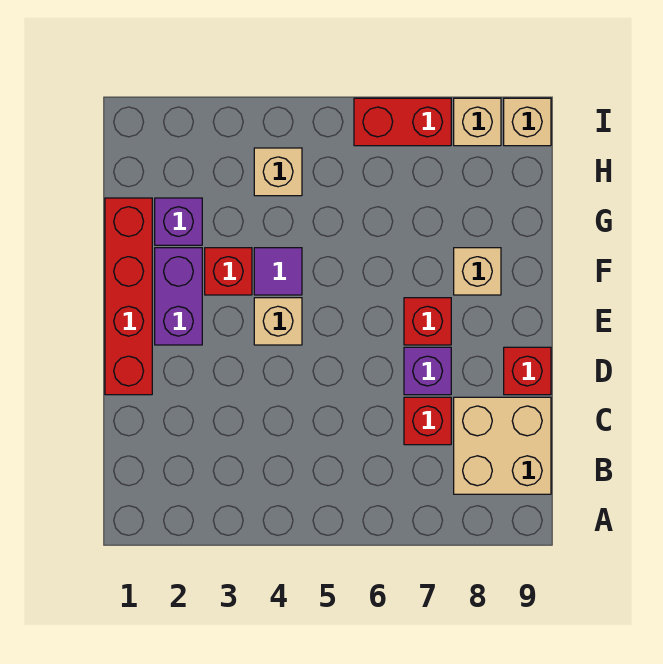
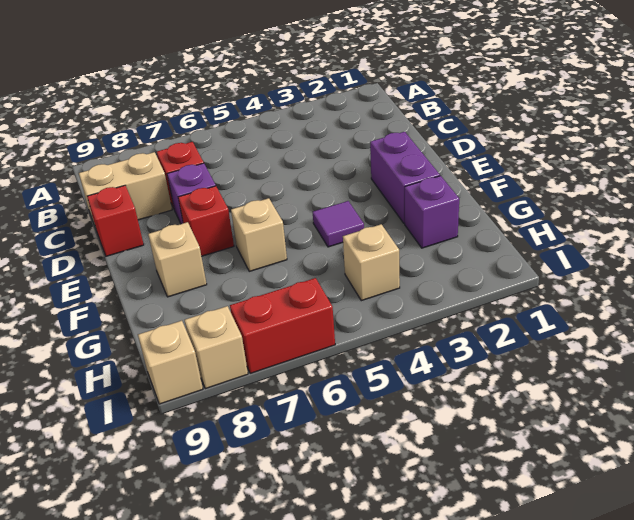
tan 2x2 brick [454,397,551,494] -> tan 1x2 brick [79,152,172,228]
red 1x4 brick [105,198,152,395] -> none
tan 1x1 brick [254,298,302,345] -> tan 1x1 brick moved to [231,198,287,271]
red 1x1 brick [205,248,252,295] -> none

